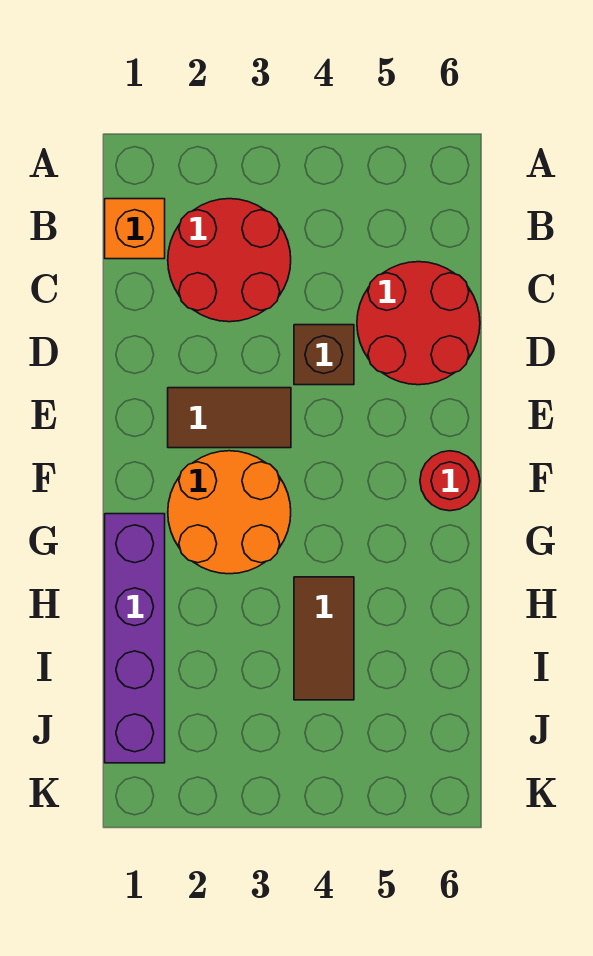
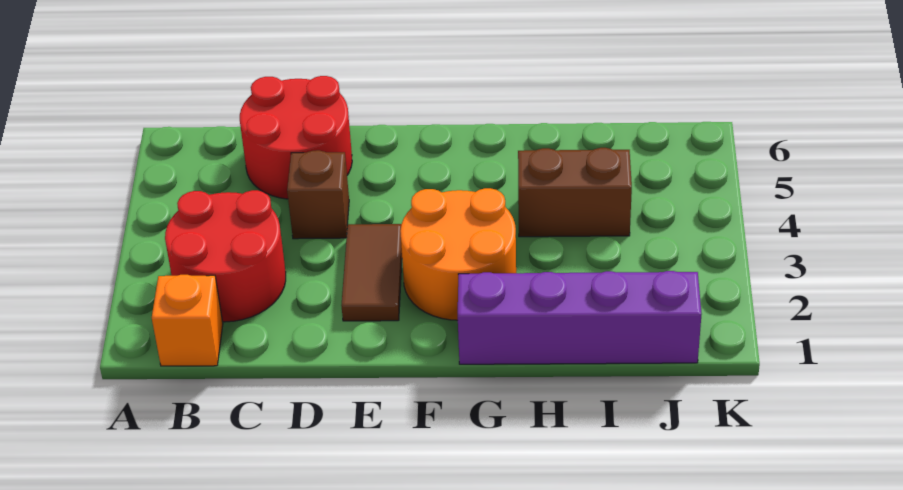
red 1x1 round brick [420,451,480,511] -> none
brown 1x2 tile [294,577,354,700] -> brown 1x2 brick [518,148,632,237]

